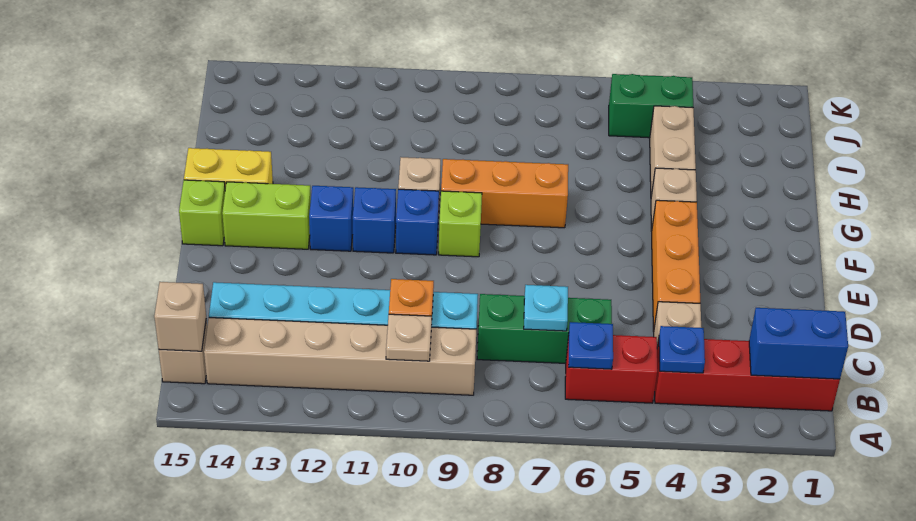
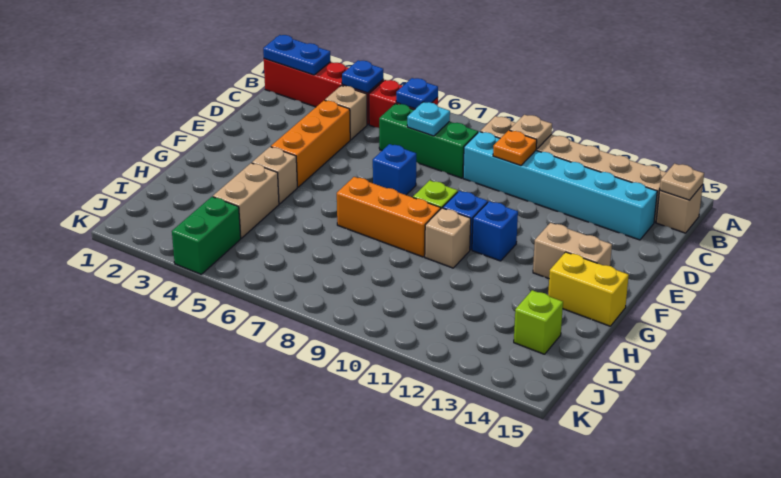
blue 1x2 brick [749,308,848,379] -> blue 1x2 plate [263,35,331,75]
tan 1x1 brick [154,282,206,351] -> tan 1x1 plate [660,164,704,200]
blue 1x1 brick [309,186,354,251] -> blue 1x1 brick moved to [373,144,416,195]
lime 1x2 brick [222,182,311,249] -> tan 1x2 brick [533,223,612,279]
lime 1x1 brick [179,180,225,246] -> lime 1x1 brick moved to [514,290,563,354]
green 1x2 brick [609,74,693,138] -> green 1x2 brick turned to [172,197,241,274]

